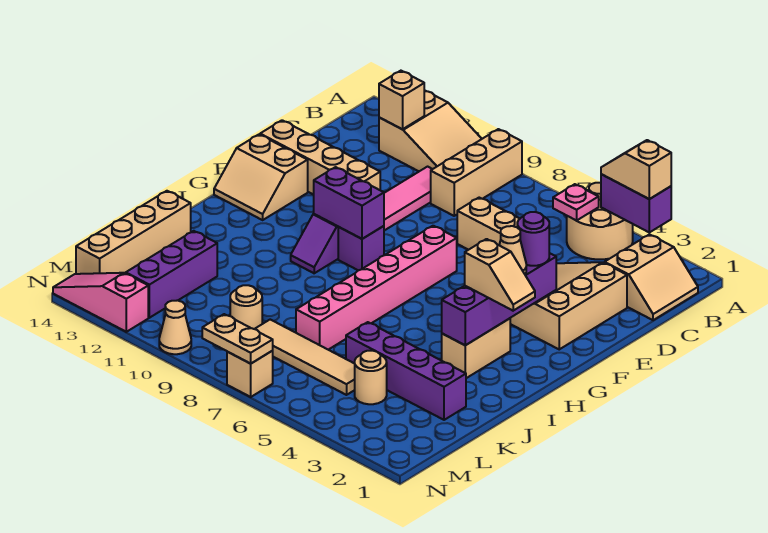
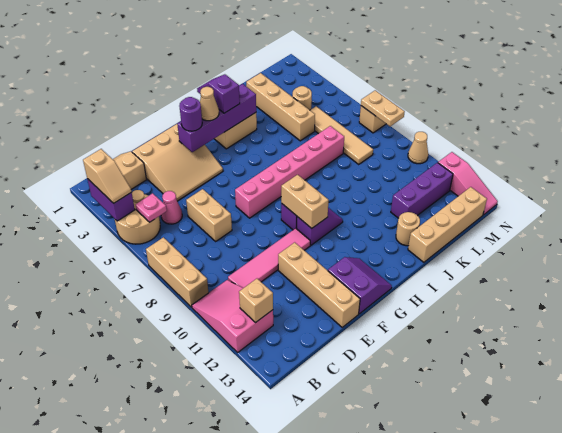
tan 1x3 brick [431,129,522,216] -> tan 1x3 brick turned to [146,237,208,307]
tan 2x3 slope [379,90,482,171] -> pink 2x3 slope [192,280,273,352]
none -> pink 1x1 cone [161,191,182,224]
tan 2x2 slope [214,134,308,220] -> purple 2x2 slope [328,257,392,314]
purple 1x2 brick [314,167,384,239] -> tan 1x2 brick [281,175,329,228]
tan 1x2 slope [465,239,535,311] -> purple 1x2 slope [197,74,240,113]
purple 1x4 brick [346,322,466,420] -> tan 1x4 brick [246,73,315,141]
tan 1x1 round brick [230,285,262,329] -> tan 1x1 round brick moved to [396,212,420,246]

